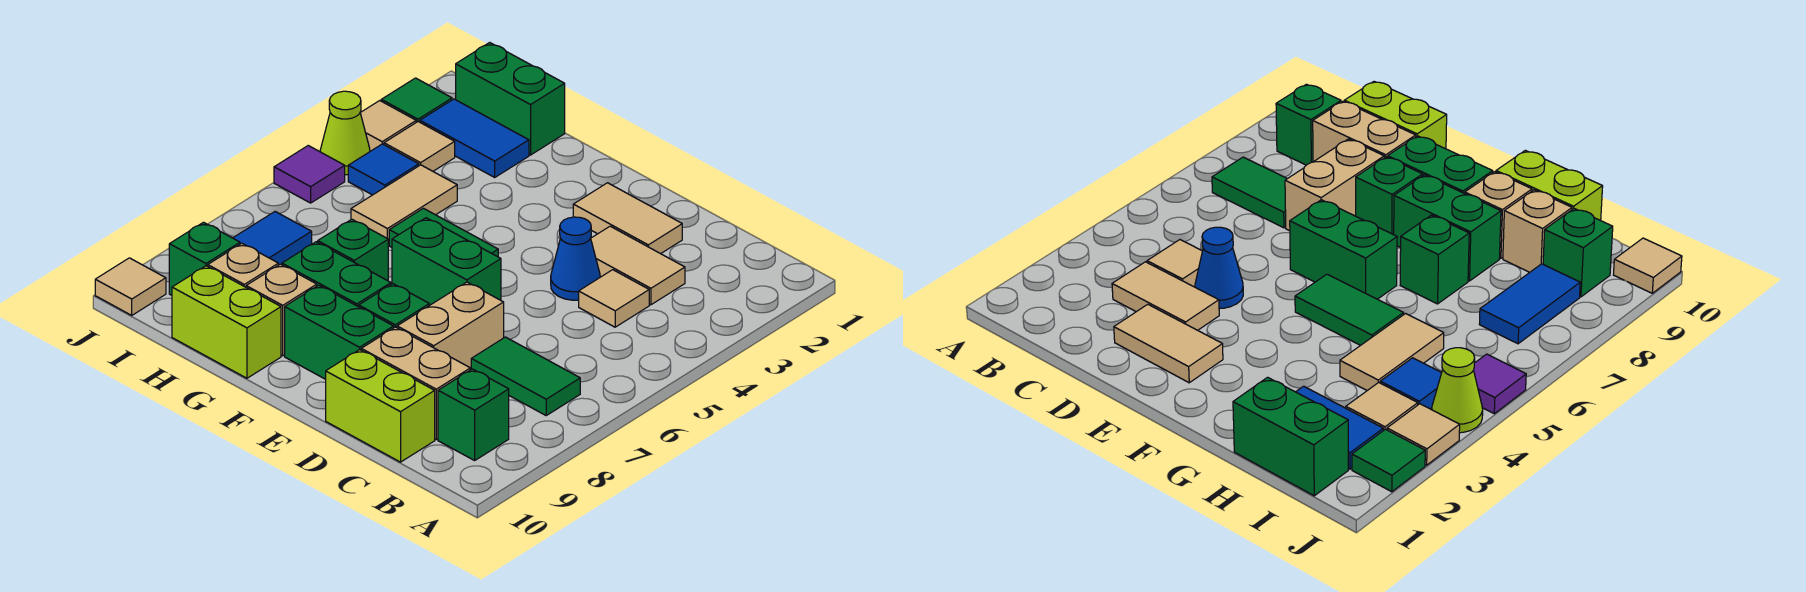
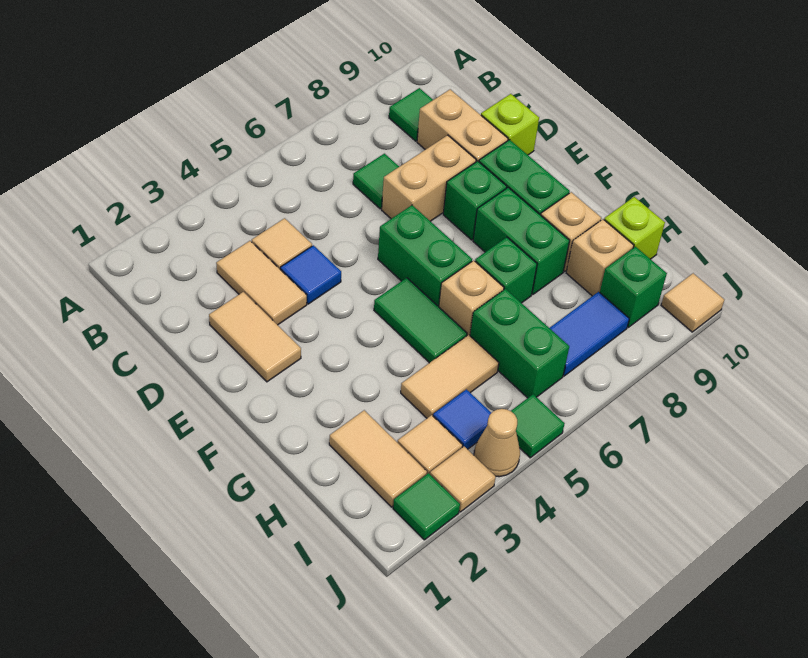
green 1x2 tile [471,337,580,415] -> green 1x1 tile [353,154,399,209]
green 1x1 brick [438,369,509,460] -> green 1x1 tile [389,88,433,141]
lime 1x2 brick [326,350,435,462] -> lime 1x1 brick [481,94,539,155]
blue 1x1 cone [551,217,600,300] -> blue 1x1 tile [280,245,341,304]
none -> tan 1x1 brick [439,260,504,335]
lime 1x2 brick [172,266,281,378] -> lime 1x1 brick [604,197,665,259]
green 1x2 brick [456,43,565,155] -> green 1x2 brick moved to [470,289,569,398]
blue 1x2 tile [420,99,529,177] -> tan 1x2 tile [329,410,427,507]
lime 1x1 cone [320,91,370,175] -> tan 1x1 cone [474,409,520,477]
purple 1x1 tile [274,146,345,203] -> green 1x1 tile [511,394,565,458]

